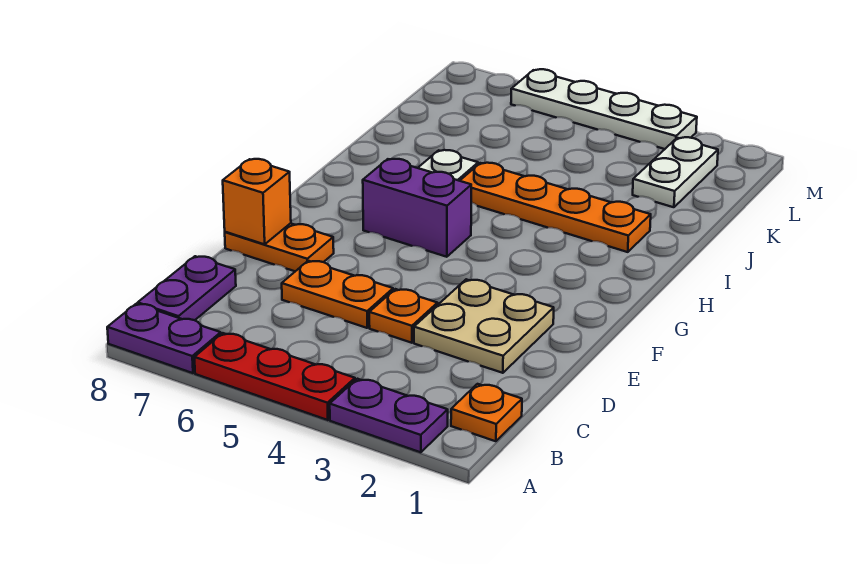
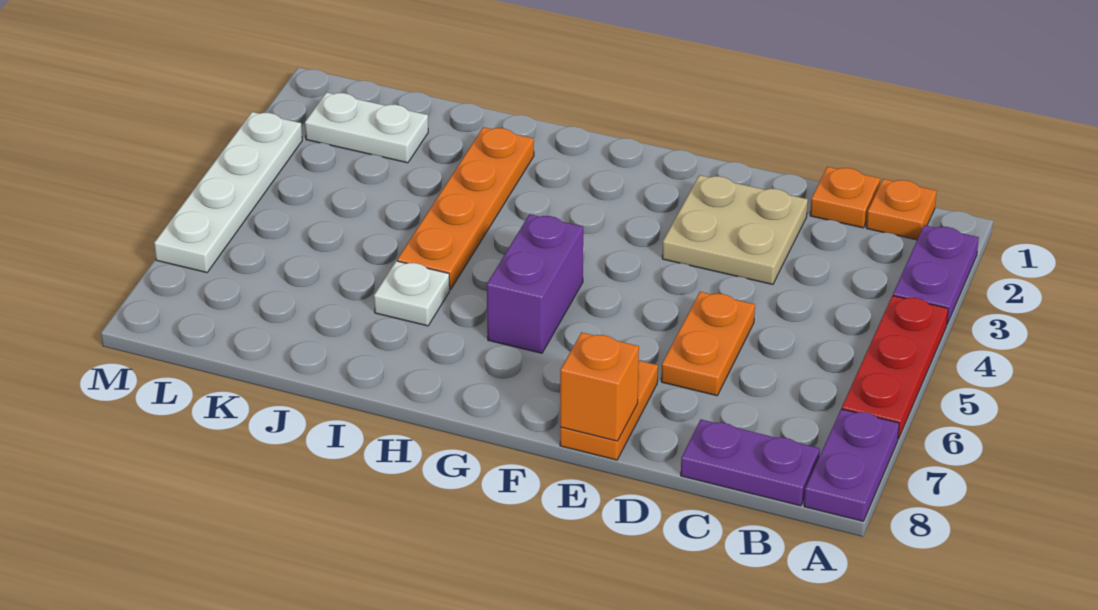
orange 1x1 plate [369,289,438,343] -> orange 1x1 plate moved to [810,167,880,228]

